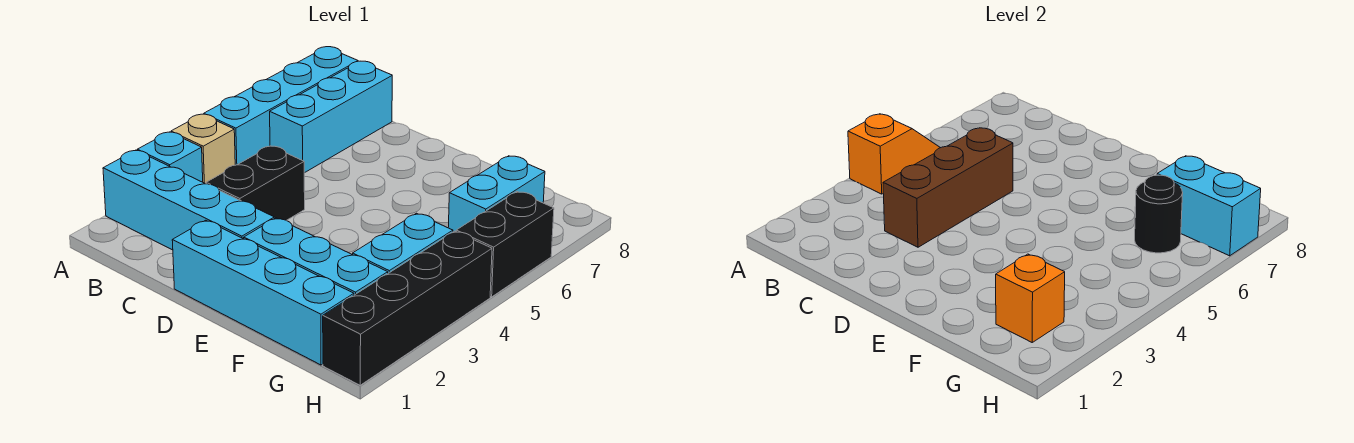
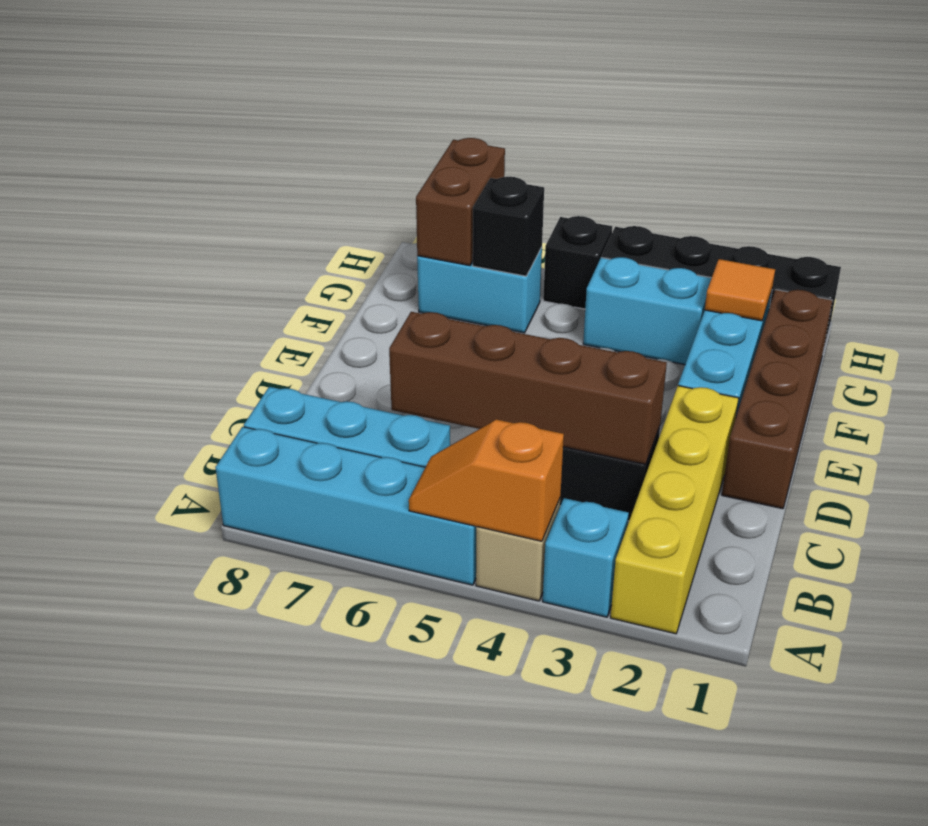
cyan 1x4 brick [103,150,274,250] -> yellow 1x4 brick [611,386,739,634]
brown 1x3 brick [883,128,1013,247] -> brown 1x4 brick [389,312,667,465]
cyan 1x4 brick [172,220,354,365] -> brown 1x4 brick [722,290,832,509]
orange 1x1 brick [996,254,1065,342] -> orange 1x1 tile [705,259,775,321]
black 1x1 round brick [1135,175,1183,253] -> black 1x1 brick [473,177,544,276]
cyan 1x2 brick [1157,156,1261,256] -> brown 1x2 brick [416,138,505,266]
black 1x2 brick [456,192,554,297] -> black 1x1 brick [543,216,612,309]

